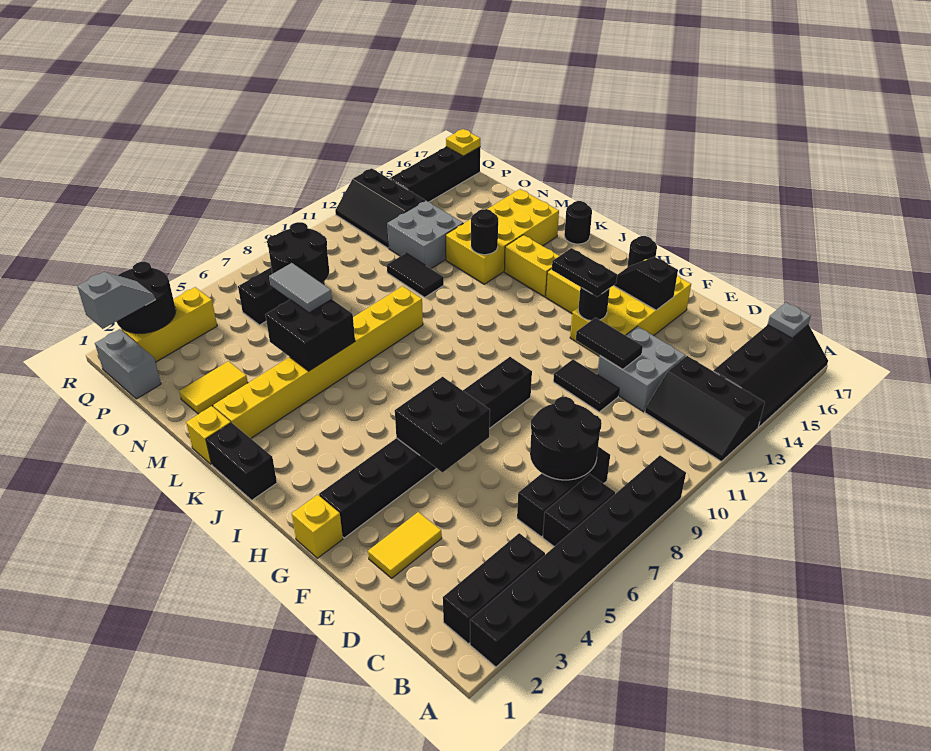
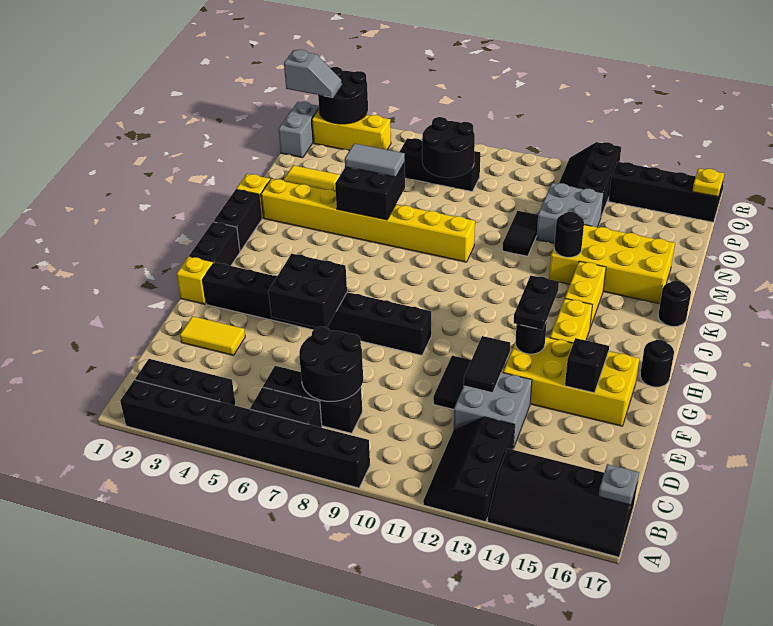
none -> black 1x2 brick [189,222,240,266]
grey 1x2 tile [269,263,332,313] -> grey 1x2 tile turned to [345,144,405,177]

